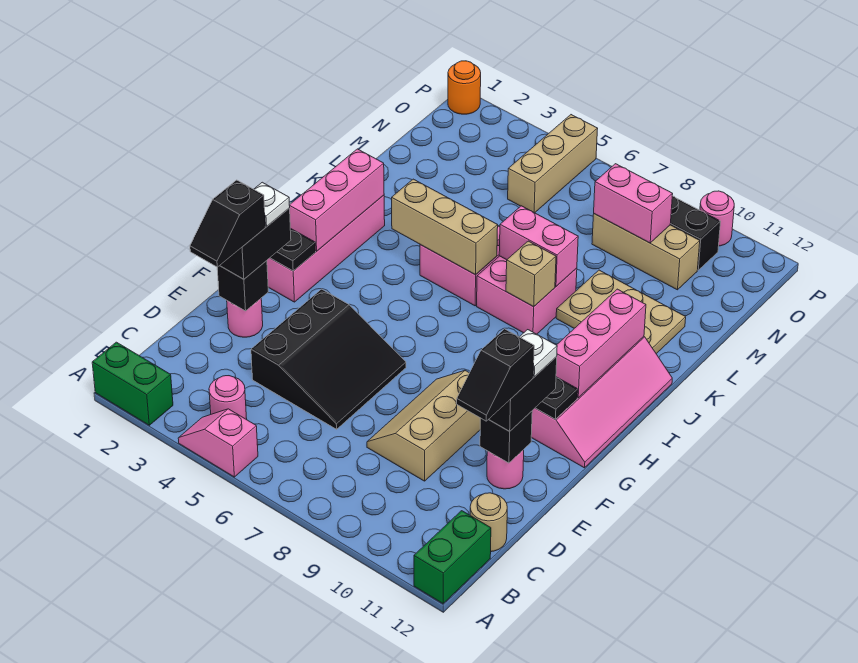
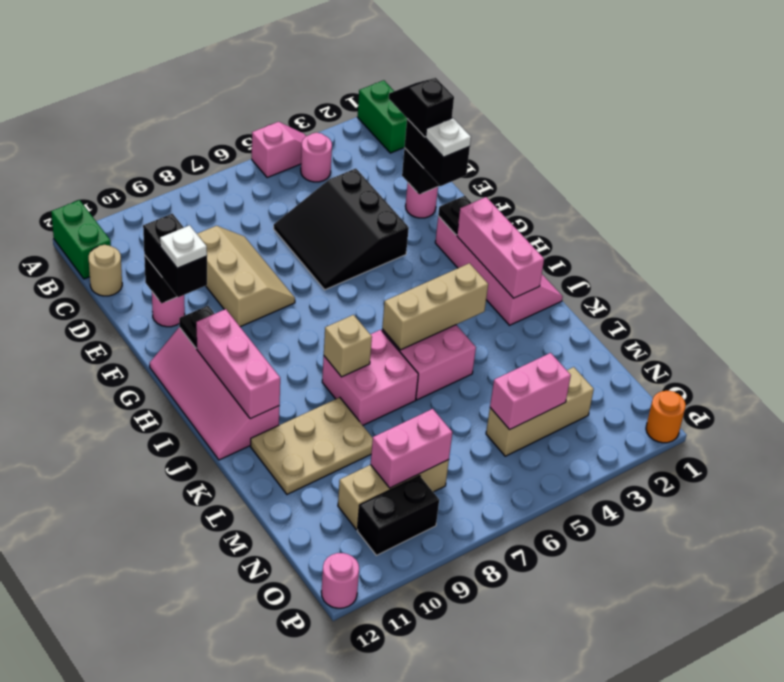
green 1x2 brick [92,342,173,425] -> green 1x2 brick turned to [357,80,407,153]
black 1x2 slope [457,329,534,421] -> none
pink 1x2 brick [499,206,578,286] -> pink 1x2 brick moved to [490,353,571,430]
tan 1x3 brick [508,115,598,213] -> tan 1x3 brick turned to [486,367,594,456]
pink 1x1 round brick [700,191,734,246] -> pink 1x1 round brick moved to [321,553,359,608]

